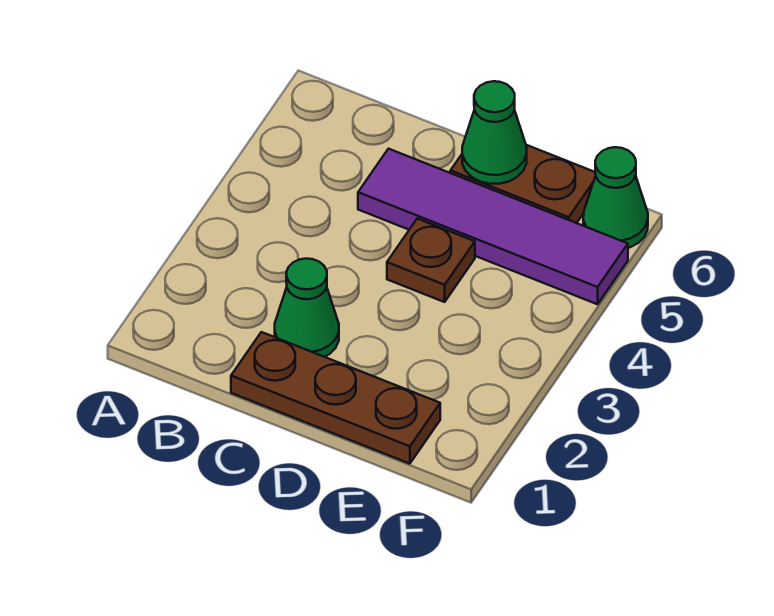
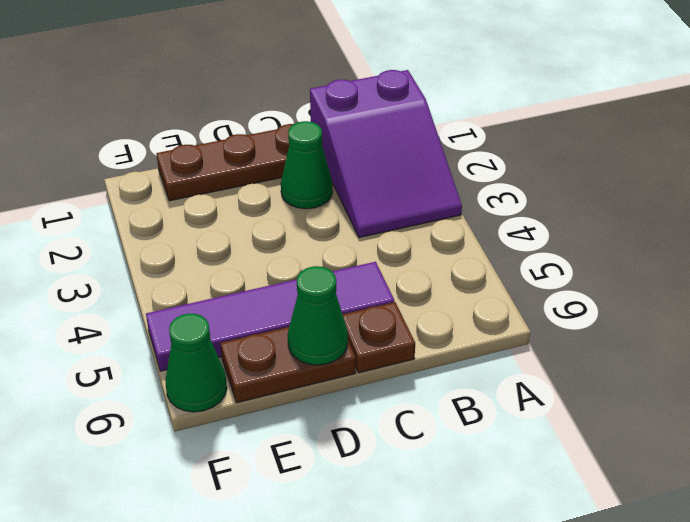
none -> purple 2x3 slope [310,70,462,237]
brown 1x1 plate [387,219,475,302] -> brown 1x1 plate moved to [343,302,415,373]

